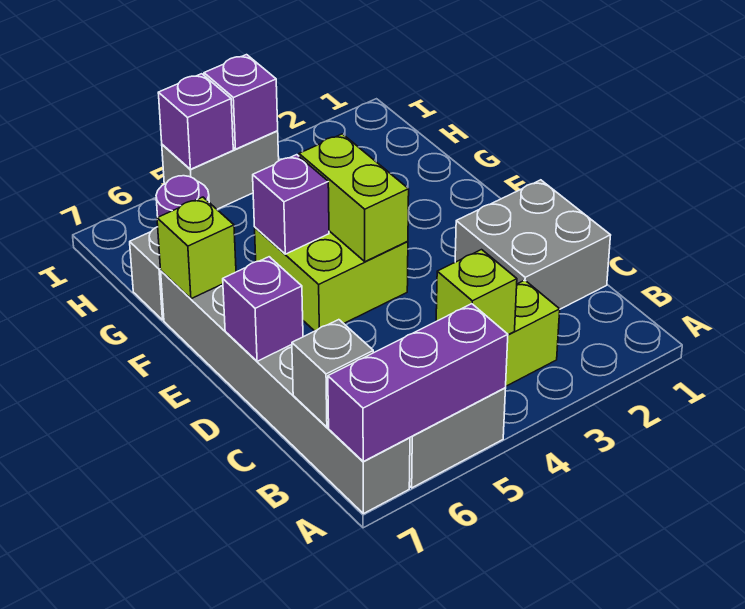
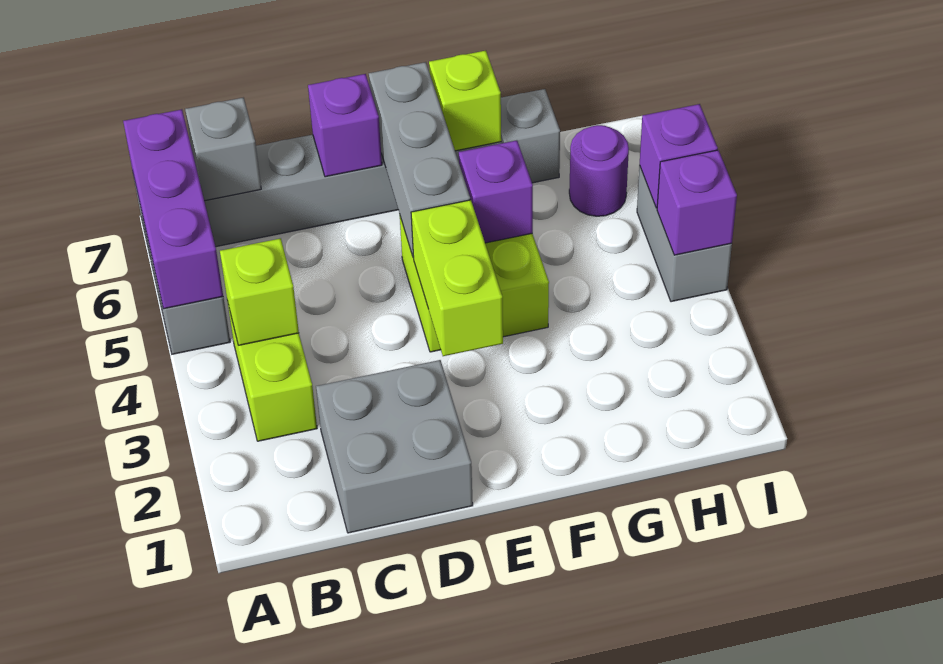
lime 1x2 brick [299,134,409,262] -> lime 1x2 brick turned to [411,200,503,356]
none -> grey 1x3 brick [369,62,470,258]

